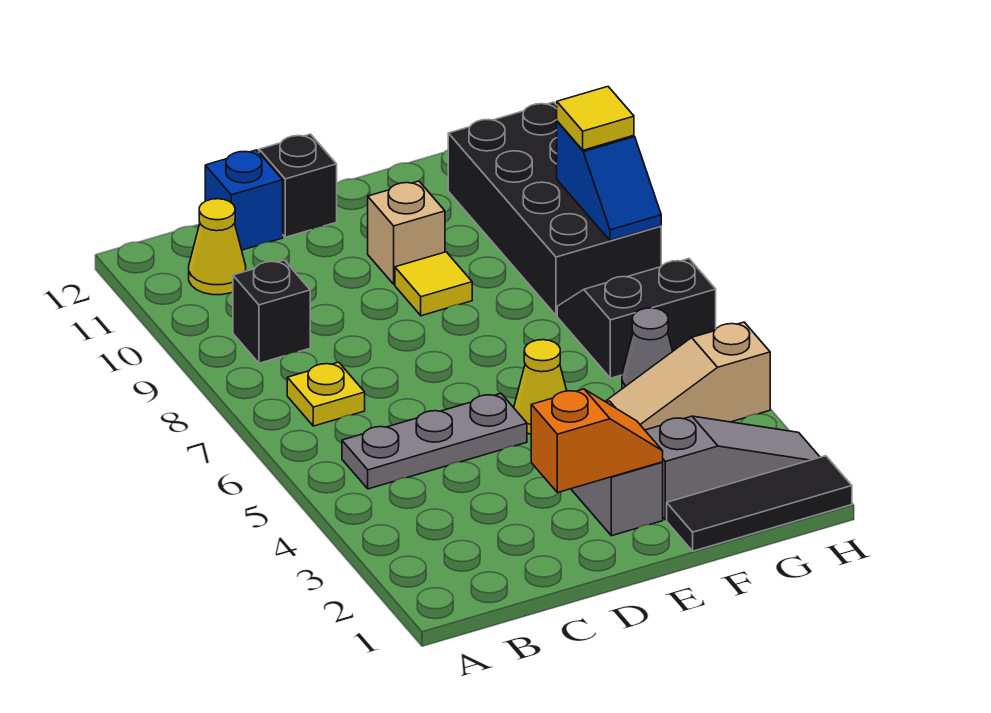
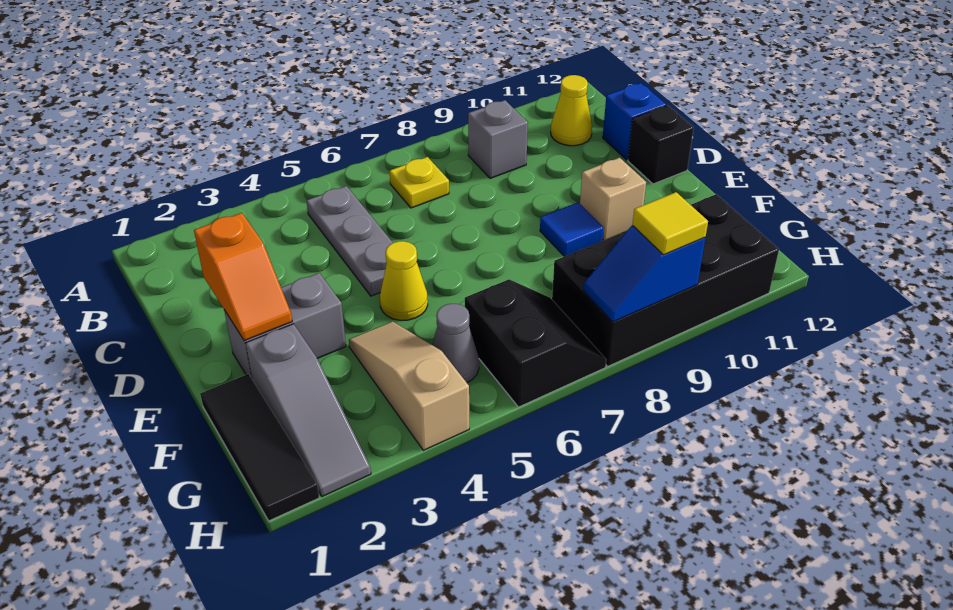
black 1x1 brick [233,260,310,363] -> grey 1x1 brick [468,100,528,178]
yellow 1x1 tile [395,252,472,316] -> blue 1x1 tile [540,202,604,256]

